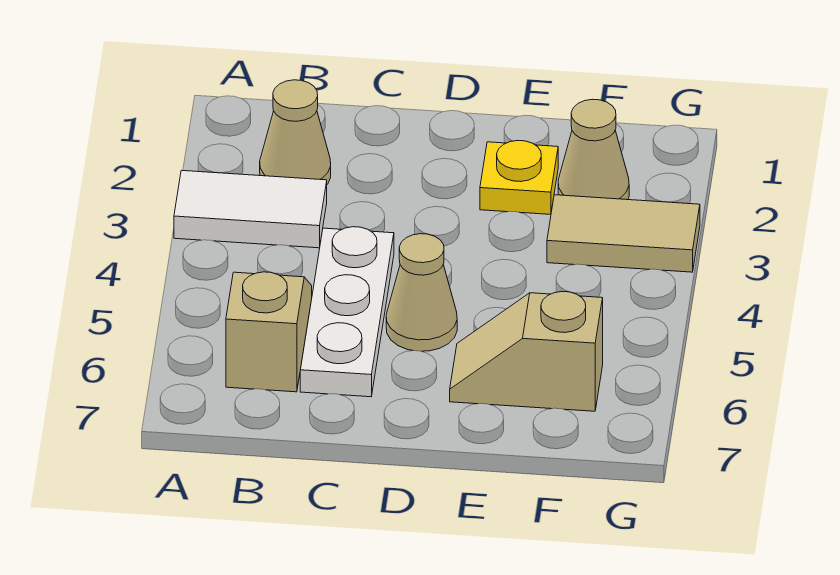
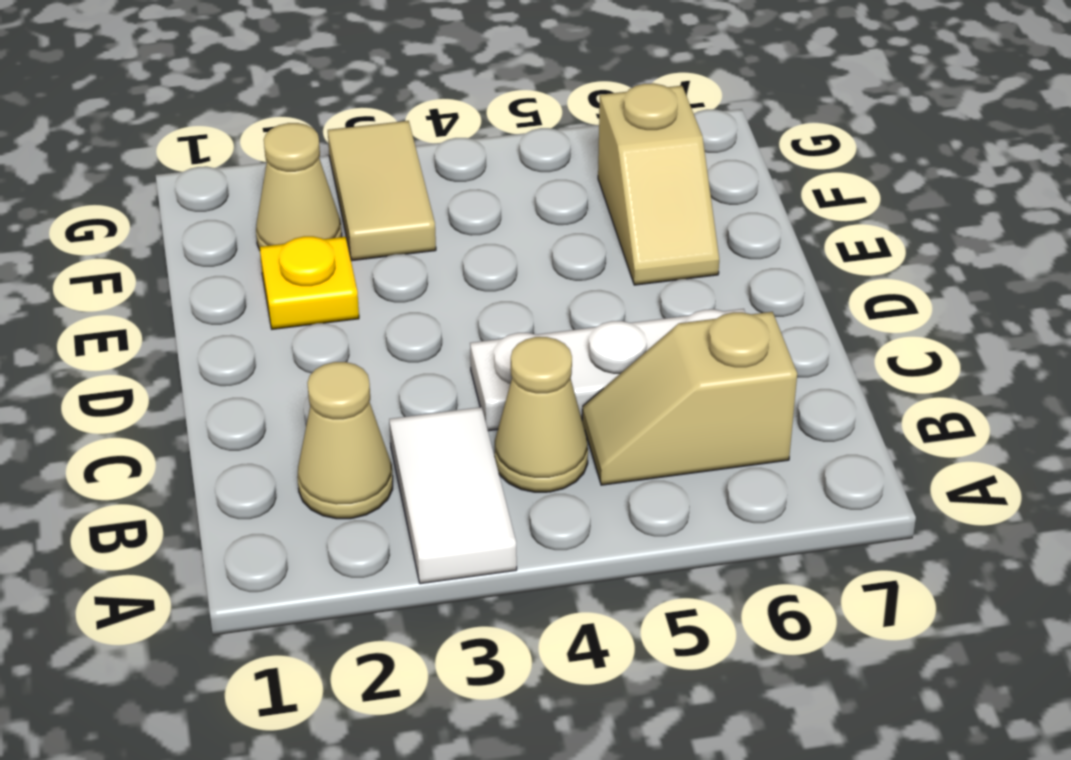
tan 1x1 cone [386,234,457,351] -> tan 1x1 cone moved to [495,337,588,492]

